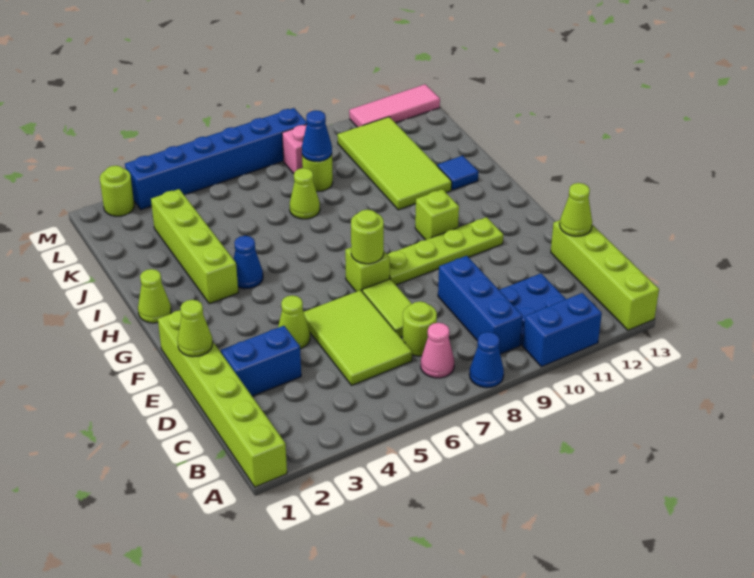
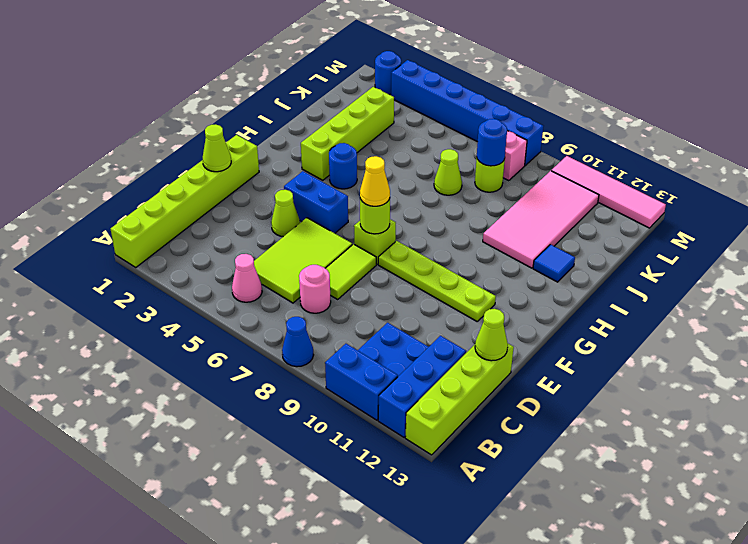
pink 1x1 cone [421,323,454,378] -> pink 1x1 cone moved to [232,254,262,302]
blue 1x3 brick [438,256,523,354] -> blue 1x3 brick moved to [378,336,466,437]
lime 1x1 round brick [403,301,437,356] -> pink 1x1 round brick [299,265,331,313]
blue 1x2 brick [221,326,301,396] -> blue 1x2 brick moved to [284,171,348,233]
none -> yellow 1x1 cone [360,156,390,206]
lime 1x1 brick [415,189,459,240] -> none
lime 1x1 cone [138,269,171,323] -> none
blue 1x1 cone [234,236,263,289] -> blue 1x1 round brick [329,143,357,189]
lime 2x4 tile [337,117,452,210] -> pink 2x4 tile [483,171,599,268]
blue 1x1 cone [302,110,332,162] -> blue 1x1 round brick [477,119,507,166]
lime 1x1 round brick [100,166,134,216] -> blue 1x1 round brick [375,51,401,94]
pink 1x3 tile [349,84,440,127] -> pink 1x4 tile [551,156,666,228]

